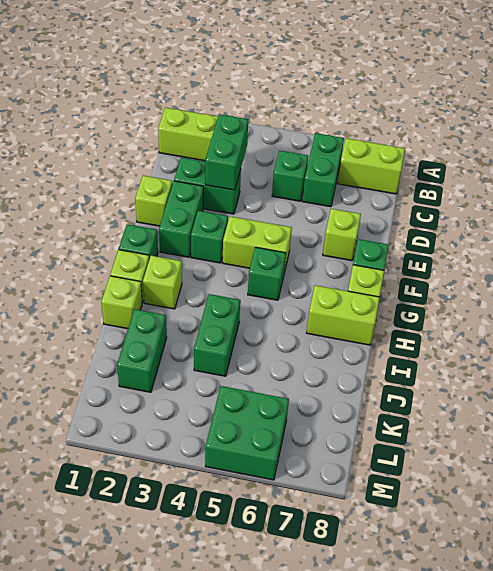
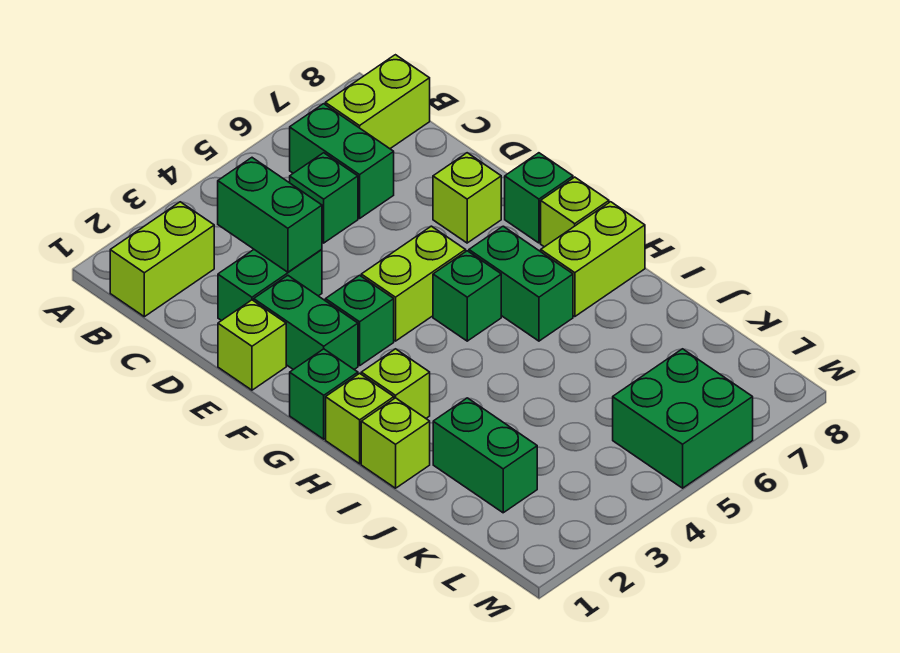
green 1x2 brick [194,294,240,376] -> green 1x2 brick moved to [469,226,573,341]

